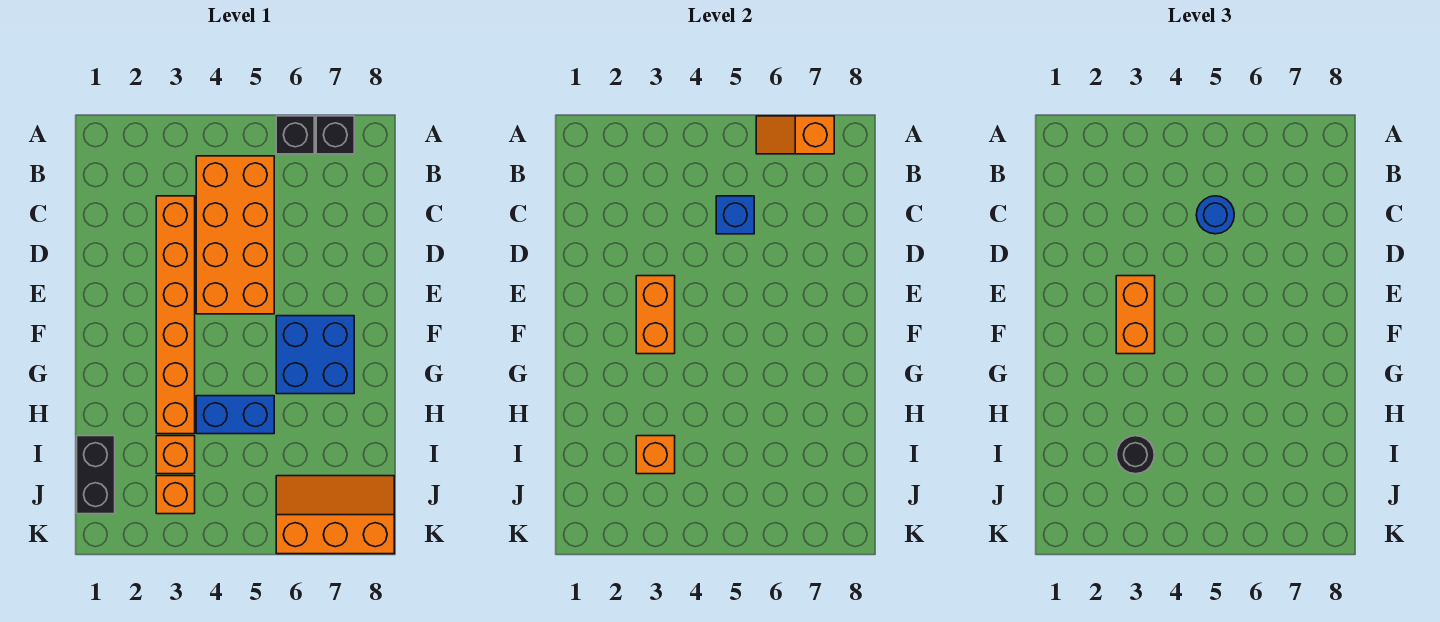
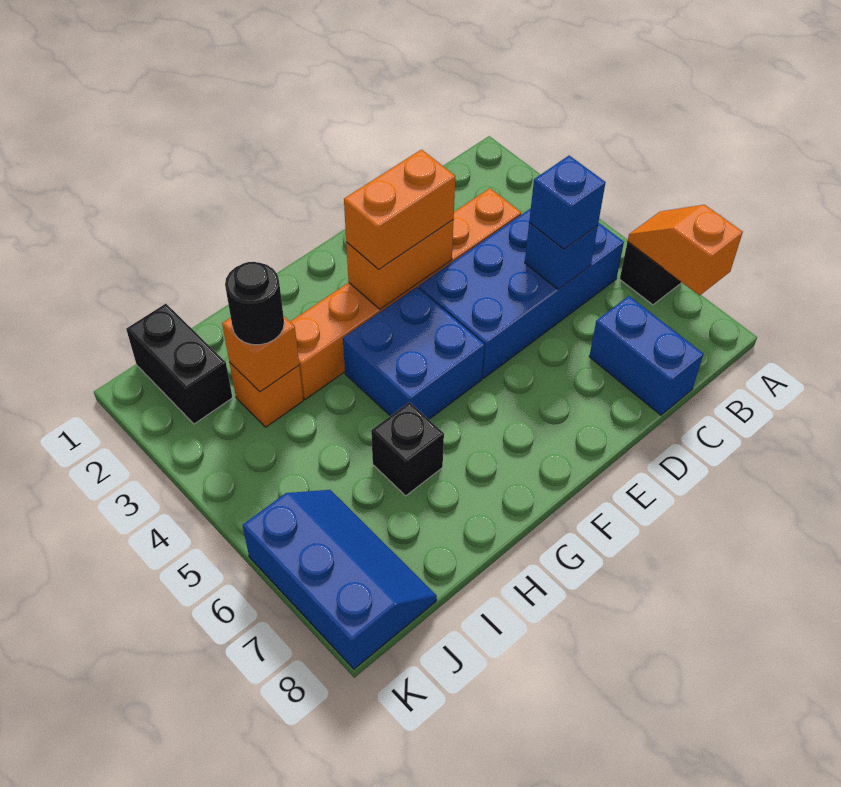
black 1x1 brick [316,116,354,154] -> black 1x1 brick moved to [371,402,444,496]
orange 2x4 brick [196,156,274,314] -> blue 2x4 brick [419,208,624,378]
blue 1x1 round brick [1196,196,1234,234] -> blue 1x1 brick [529,156,606,249]
blue 2x2 brick [276,316,354,394] -> blue 2x2 brick moved to [343,287,484,419]
blue 1x2 brick [196,396,274,434] -> blue 1x2 brick moved to [589,296,703,415]
black 1x2 brick [77,436,115,514] -> black 1x2 brick turned to [126,304,233,424]
orange 1x1 brick [156,476,195,514] -> none
orange 2x3 slope [276,476,394,554] -> blue 2x3 slope [243,490,437,669]

